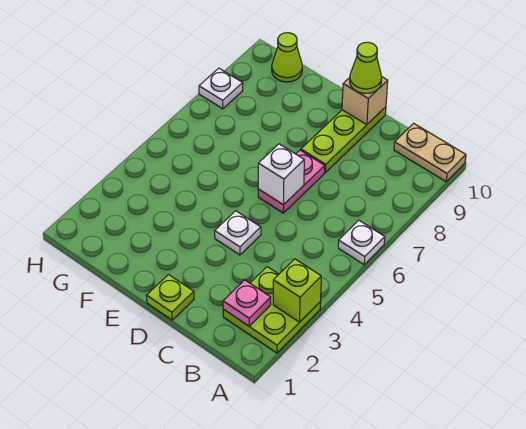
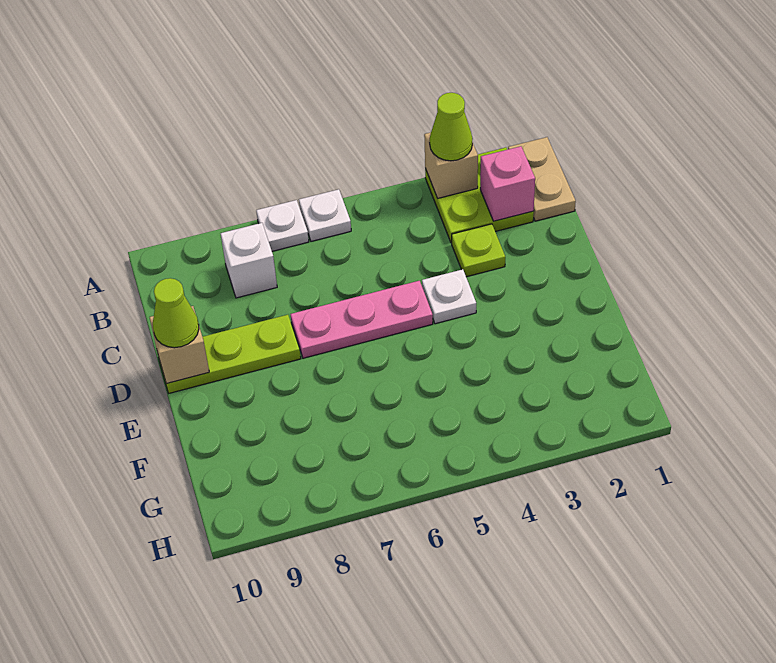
lime 1x1 brick [273,259,321,322] -> tan 1x1 brick [424,132,478,198]
tan 1x2 plate [394,123,466,182] -> tan 1x2 plate moved to [508,137,576,221]
pink 1x1 plate [223,280,271,326] -> pink 1x1 brick [480,146,535,221]
lime 1x1 plate [146,275,194,320] -> lime 1x1 plate moved to [452,224,505,277]
pink 1x2 plate [258,150,325,213] -> pink 1x3 plate [290,281,433,358]
white 1x1 brick [258,144,304,205] -> white 1x1 brick moved to [221,223,277,298]
lime 1x1 cone [272,33,302,82] -> lime 1x1 cone moved to [430,93,473,161]
white 1x1 plate [199,68,243,109] -> white 1x1 plate moved to [256,200,309,251]

